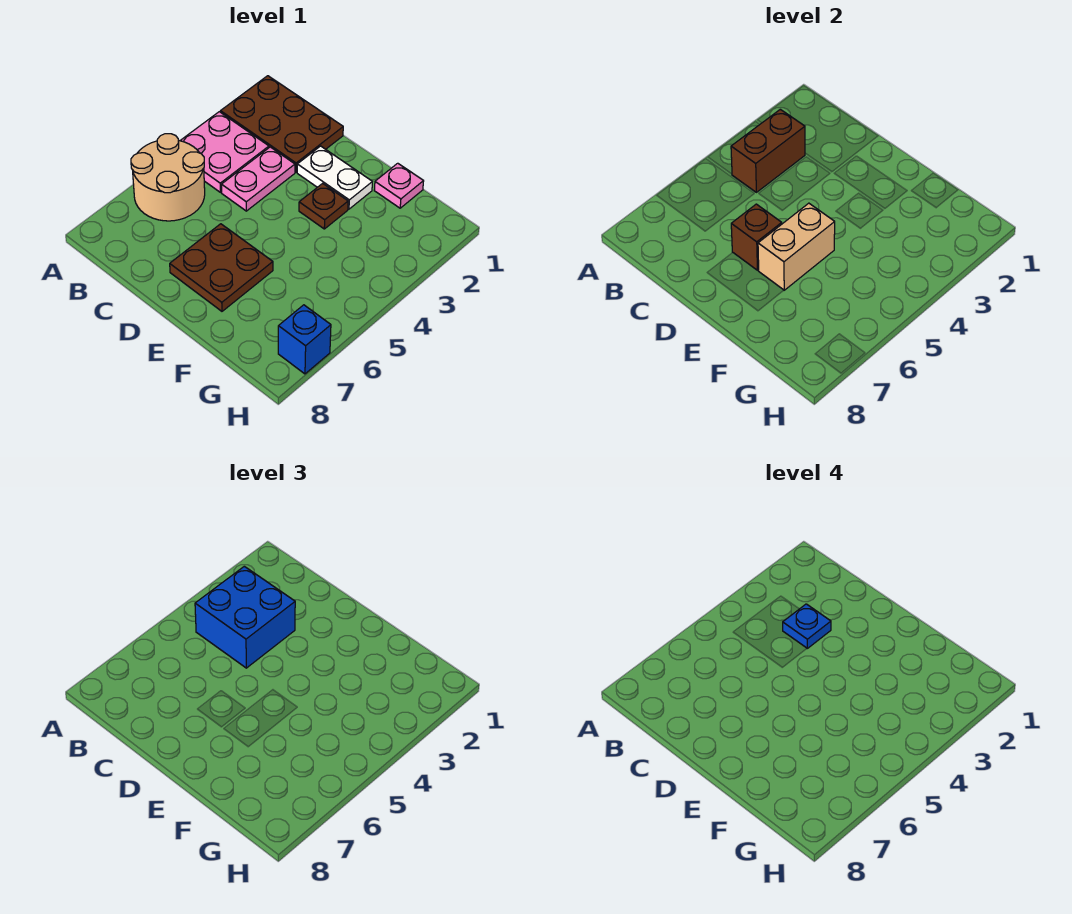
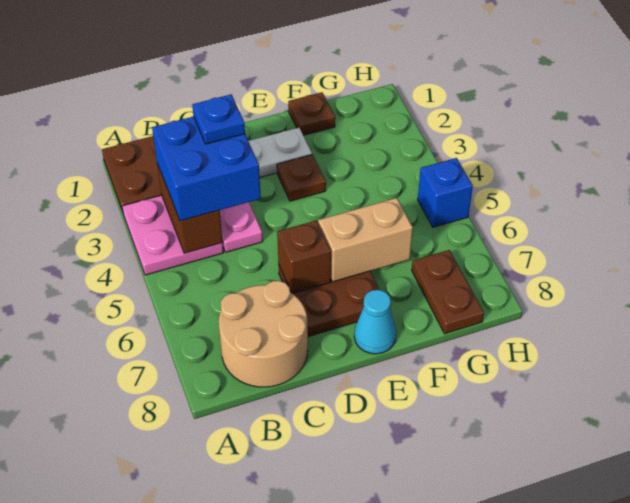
tan 2x2 round brick [131,134,205,221] -> tan 2x2 round brick moved to [219,281,308,387]
tan 1x2 brick [758,203,835,290] -> tan 1x2 brick turned to [318,198,413,282]
none -> cyan 1x1 cone [354,290,396,354]
pink 1x1 plate [374,163,424,208] -> brown 1x1 plate [288,92,335,135]
none -> brown 1x2 plate [412,250,484,334]
blue 1x1 brick [278,305,331,374] -> blue 1x1 brick moved to [418,158,473,227]

